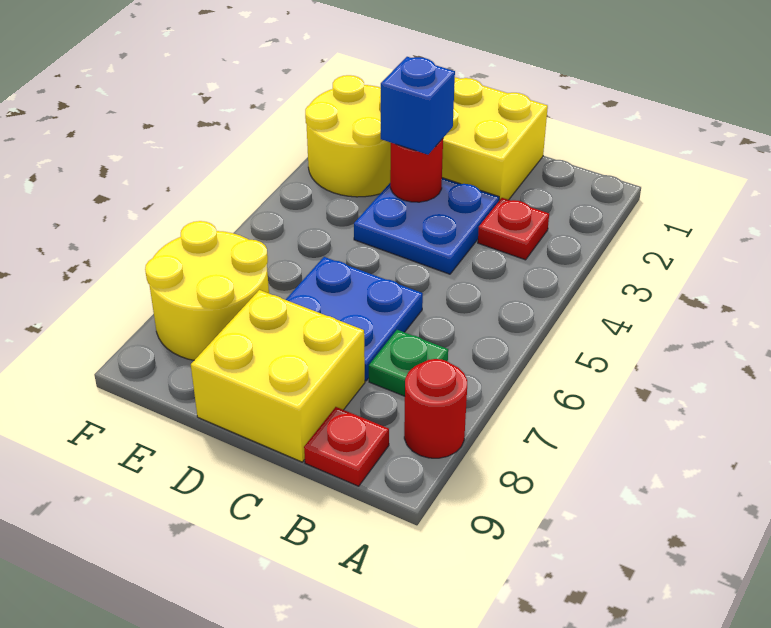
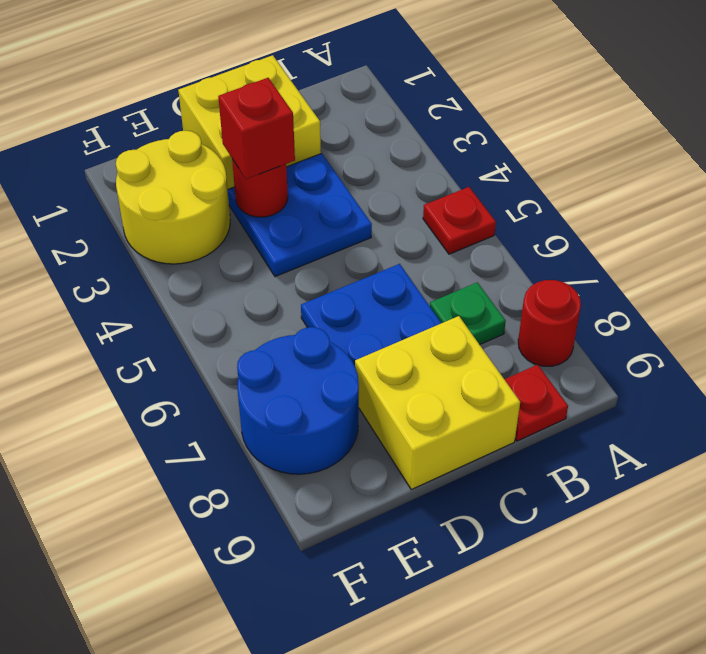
red 1x1 plate [478,198,549,260] -> red 1x1 plate moved to [423,187,496,254]
blue 1x1 brick [381,57,455,155] -> red 1x1 brick [218,78,295,179]
yellow 2x2 round brick [145,221,269,360] -> blue 2x2 round brick [237,327,359,474]

